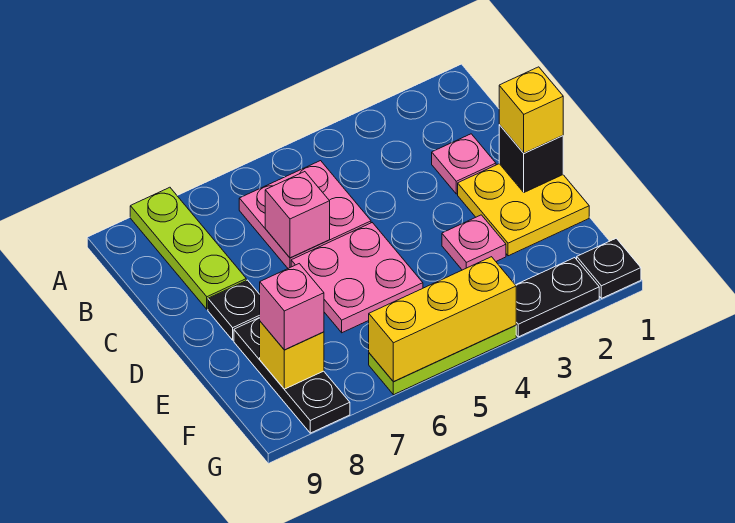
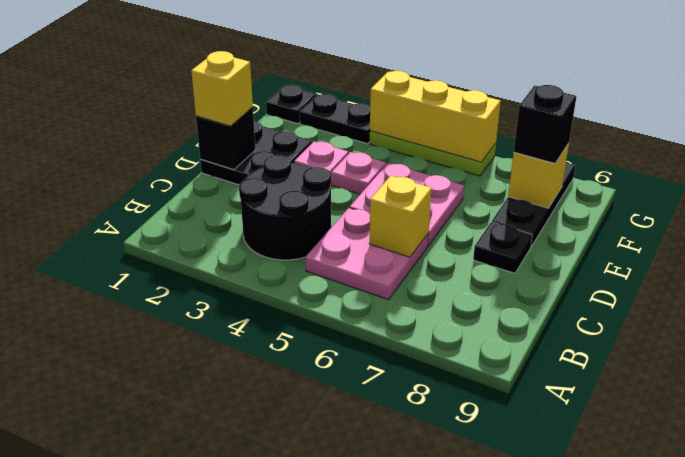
lime 1x3 plate [130,187,246,309] -> none
none -> black 2x2 round brick [239,155,331,260]
pink 1x1 plate [432,134,496,194] -> pink 1x1 plate moved to [331,152,386,194]
pink 1x1 brick [265,172,330,258] -> yellow 1x1 brick [369,176,432,257]
yellow 2x2 plate [458,164,589,256] -> black 2x2 plate [200,121,312,185]
pink 1x1 brick [260,264,324,350] -> black 1x1 brick [514,85,576,163]

